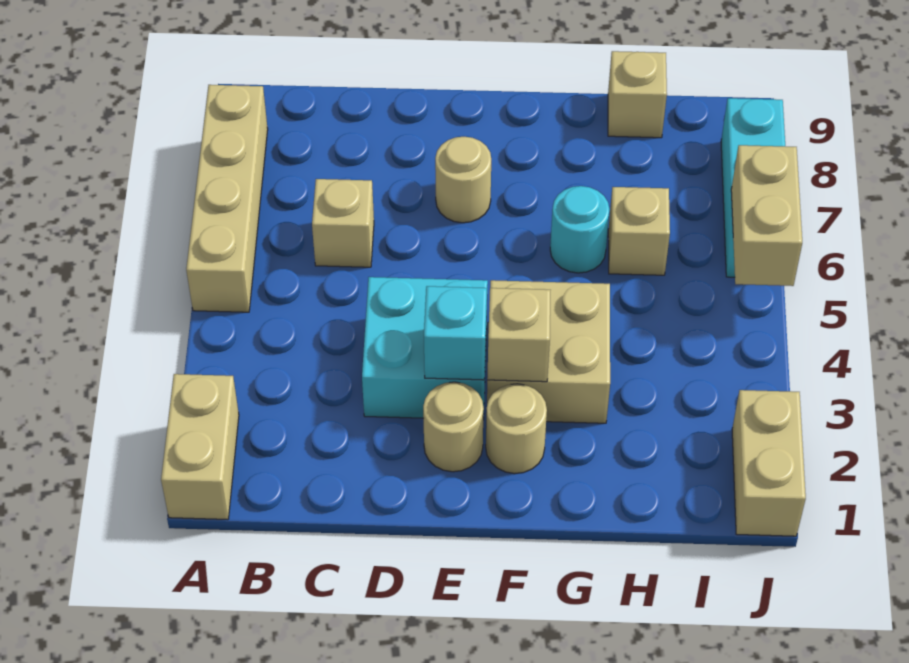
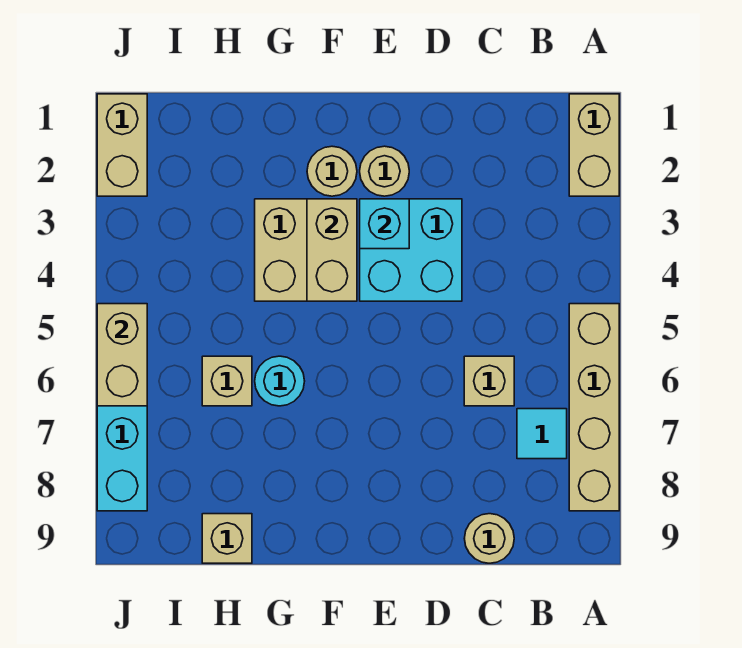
none -> cyan 1x1 tile [517,409,567,459]
tan 1x1 round brick [435,137,491,223] -> tan 1x1 round brick moved to [464,514,514,563]
tan 1x1 brick [487,288,550,382] -> tan 1x2 brick [307,199,357,301]

